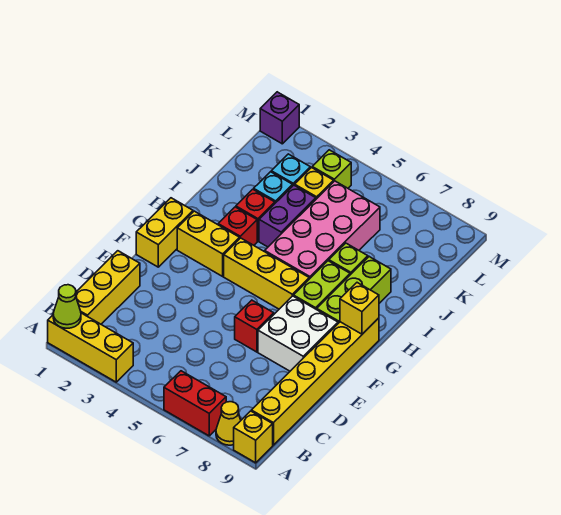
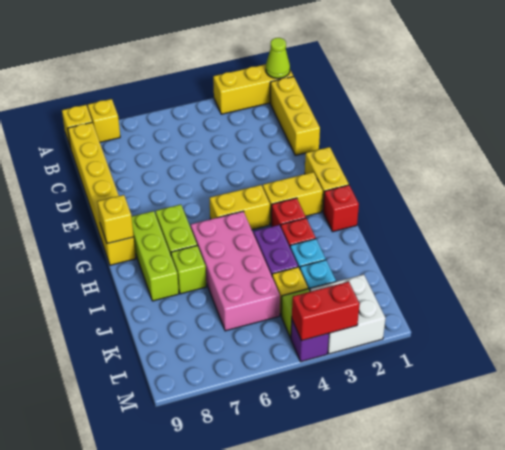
red 1x2 brick [164,371,226,436] -> red 1x2 brick moved to [291,282,360,341]
yellow 1x1 cone [216,402,241,445] -> yellow 1x1 brick [88,99,120,142]
red 1x1 brick [235,300,274,352] -> red 1x1 brick moved to [323,185,359,232]
white 2x2 brick [258,296,338,371] -> white 2x2 brick moved to [310,274,386,354]
yellow 1x3 brick [224,238,309,309] -> yellow 1x2 brick [209,185,270,230]
purple 1x1 brick [260,92,299,144] -> purple 1x1 brick moved to [291,320,329,362]

